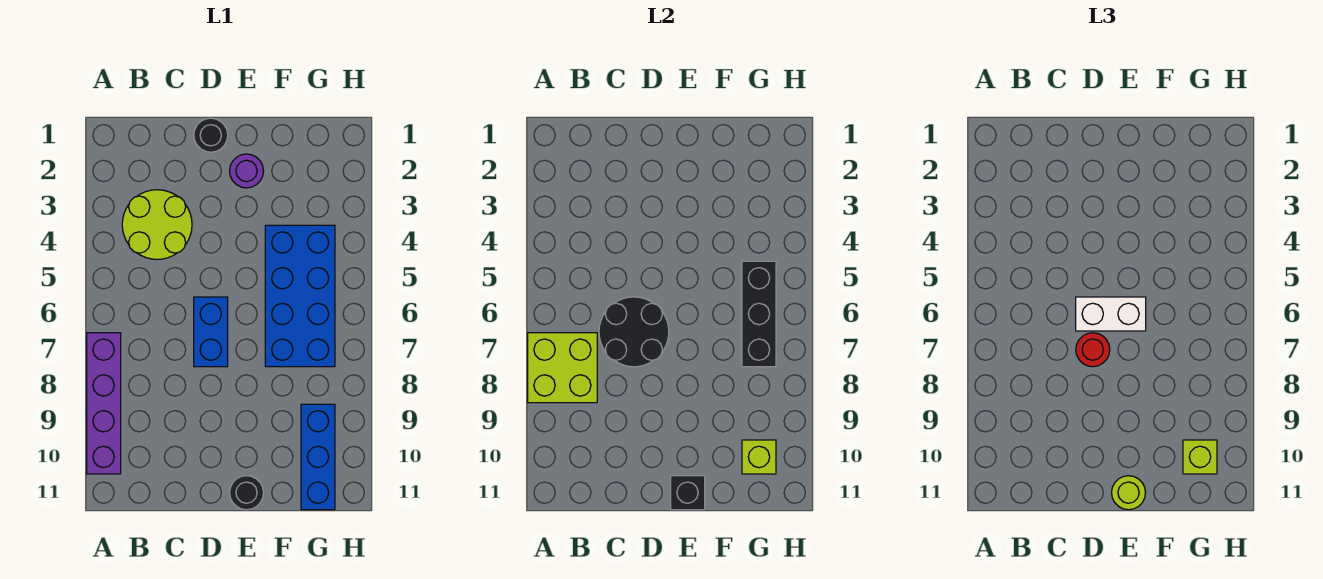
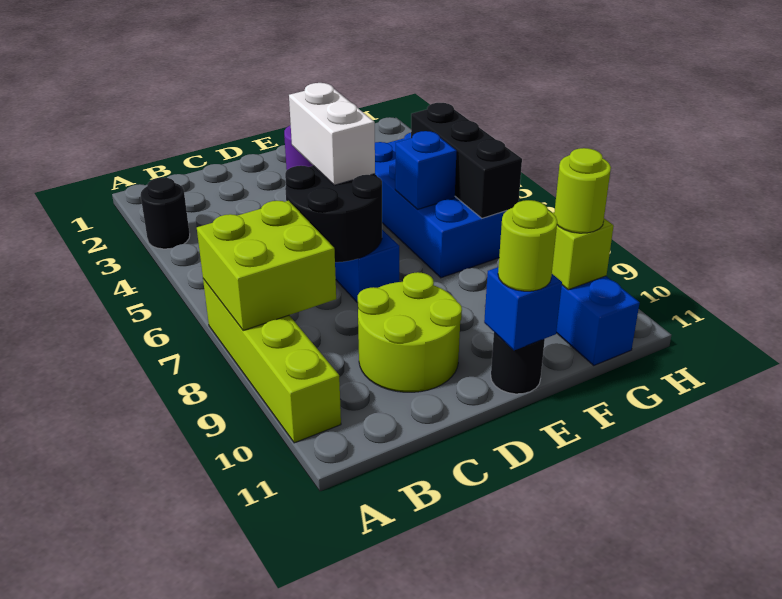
purple 1x4 brick [87,333,121,474] -> lime 1x4 brick [203,279,341,443]
lime 2x2 round brick [122,190,192,259] -> lime 2x2 round brick moved to [358,272,462,392]
black 1x1 round brick [194,118,228,152] -> black 1x1 round brick moved to [141,177,190,249]
white 1x2 brick [1076,297,1146,331] -> white 1x2 brick turned to [289,83,375,185]
red 1x1 round brick [1076,333,1110,367] -> none
black 1x1 brick [671,476,705,510] -> blue 1x1 brick [484,267,562,350]
none -> blue 1x1 brick [395,131,457,209]
lime 1x1 brick [1183,440,1217,474] -> lime 1x1 round brick [554,148,611,233]

